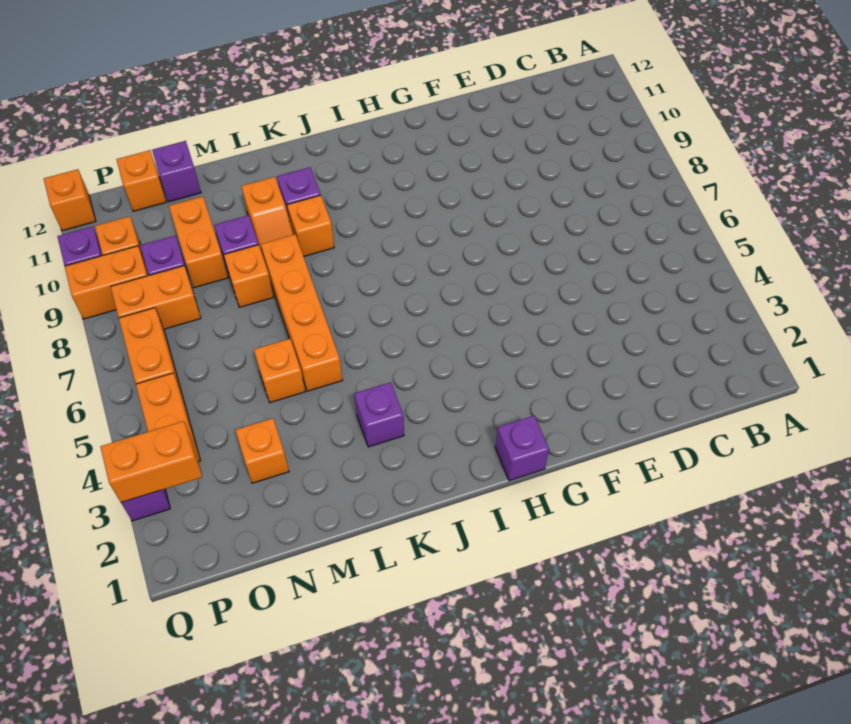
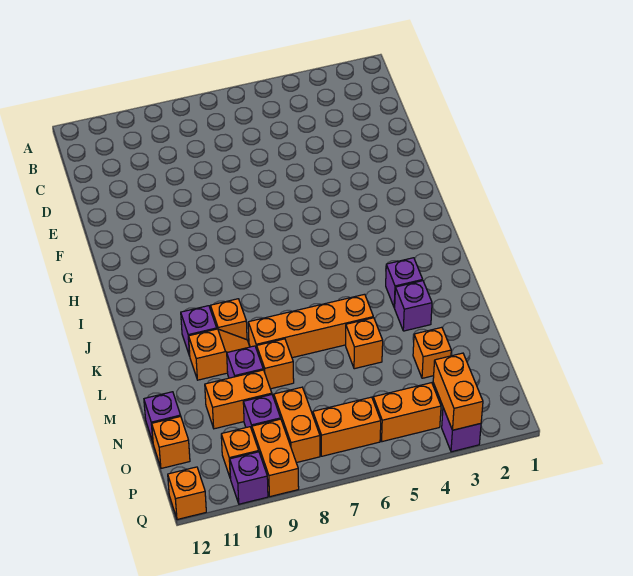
purple 1x1 brick [495,416,549,481] -> purple 1x1 brick moved to [395,281,432,331]

